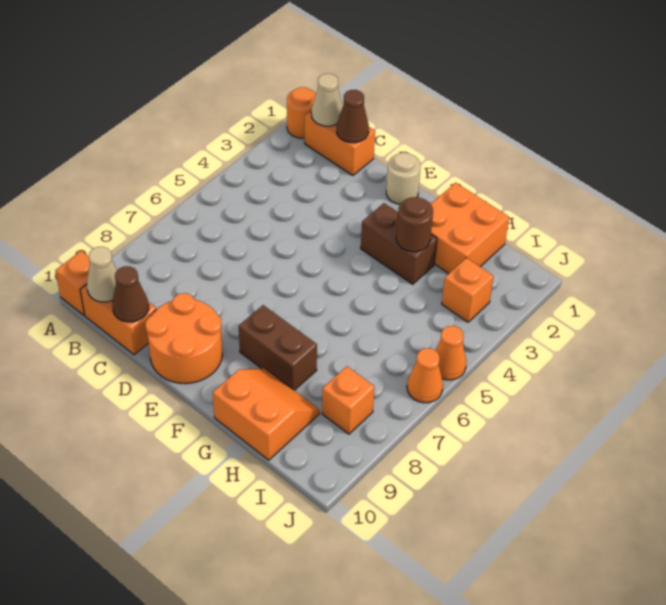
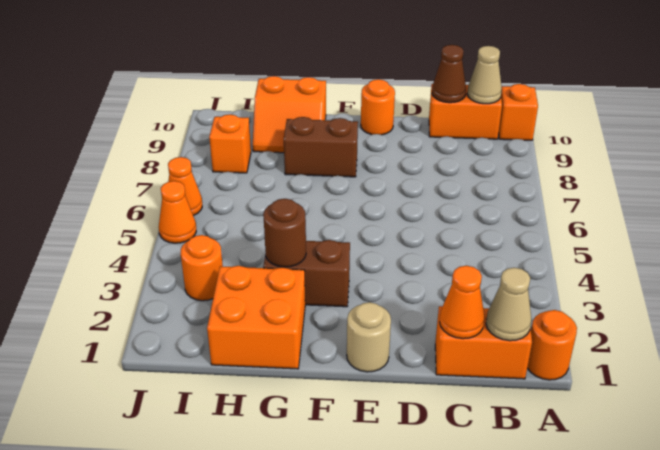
brown 1x1 cone [337,90,369,143] -> orange 1x1 cone [440,266,485,339]
orange 2x2 round brick [145,293,222,384] -> orange 1x1 round brick [361,79,395,135]
orange 1x1 brick [442,258,494,322] -> orange 1x1 round brick [181,235,223,301]

